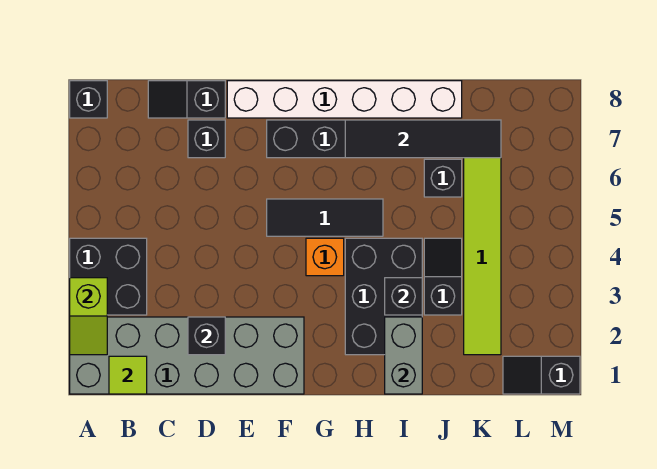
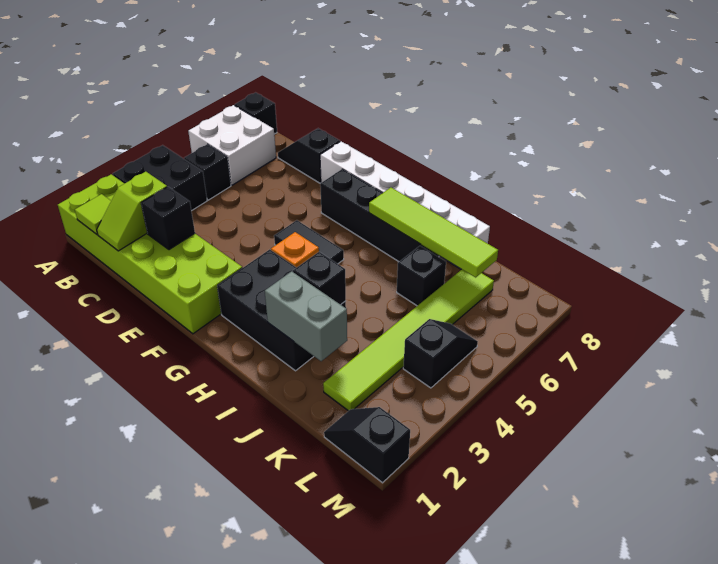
grey 2x6 brick [70,317,304,394] -> lime 2x6 brick [58,174,242,334]
lime 1x2 slope [70,278,107,355] -> lime 1x2 slope moved to [97,172,167,251]
none -> white 2x2 brick [188,105,276,185]
black 1x1 brick [188,120,225,158] -> black 1x1 brick moved to [184,144,231,200]
black 1x3 tile [267,199,383,236] -> black 1x2 tile [274,220,344,264]
black 2x3 brick [345,238,422,355] -> black 2x3 brick turned to [217,249,346,371]
black 1x4 tile [345,120,501,158] -> lime 1x4 tile [369,188,498,277]
grey 1x2 brick [385,317,422,394] -> grey 1x2 brick turned to [265,271,347,361]
black 1x2 slope [424,238,462,315] -> black 1x2 slope moved to [403,319,478,388]

